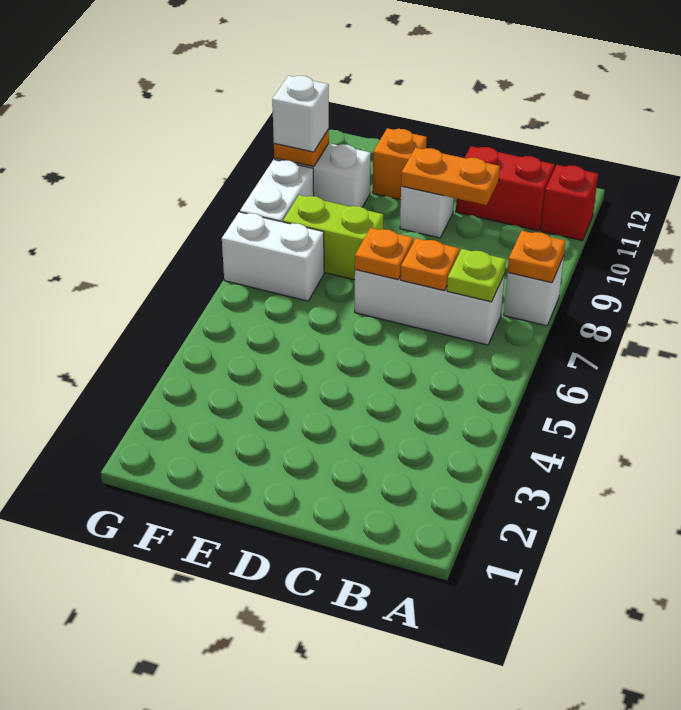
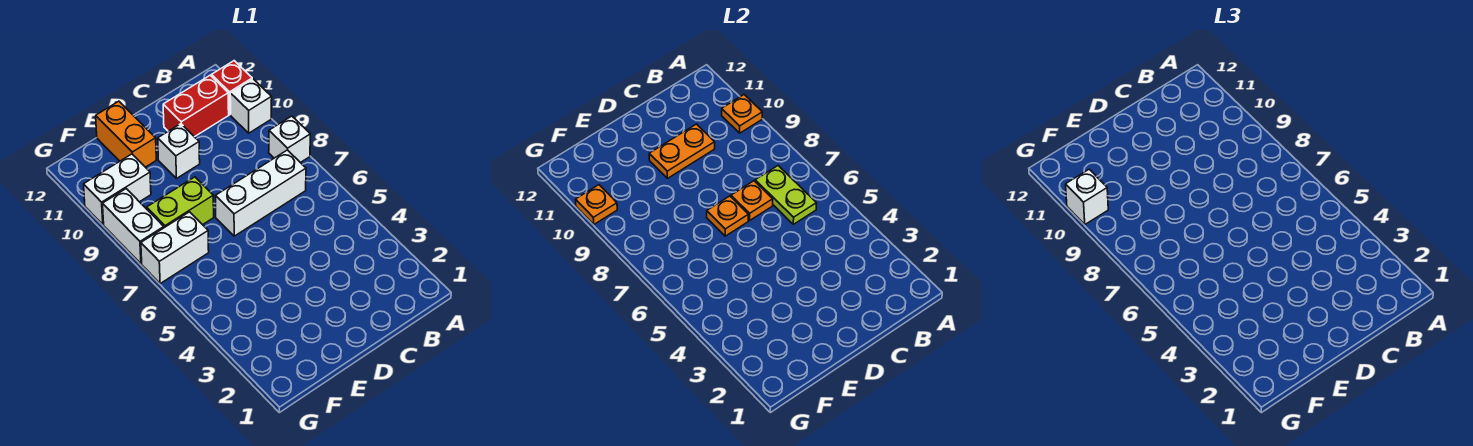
orange 1x1 plate [508,231,565,283] -> orange 1x1 plate moved to [722,95,762,133]
none -> white 1x1 brick [230,79,272,133]
lime 1x1 plate [447,249,506,302] -> lime 1x2 plate [755,166,816,224]
orange 1x1 brick [373,128,427,200] -> orange 1x2 brick [96,101,156,167]

